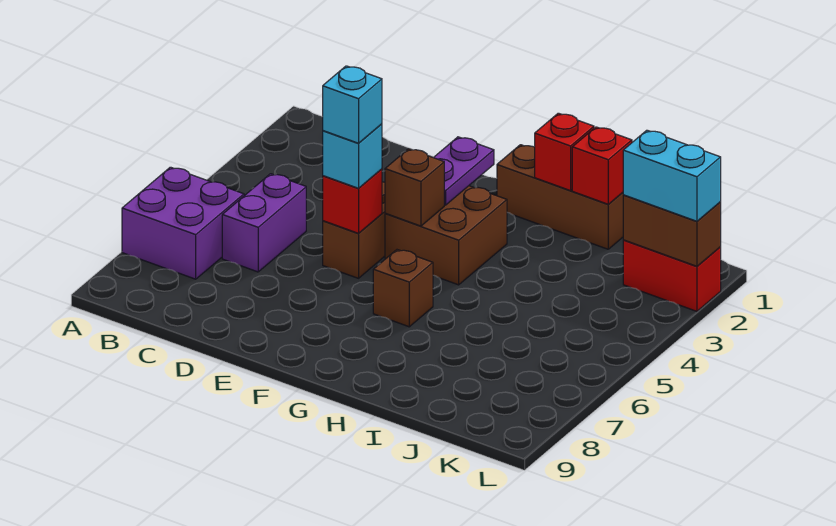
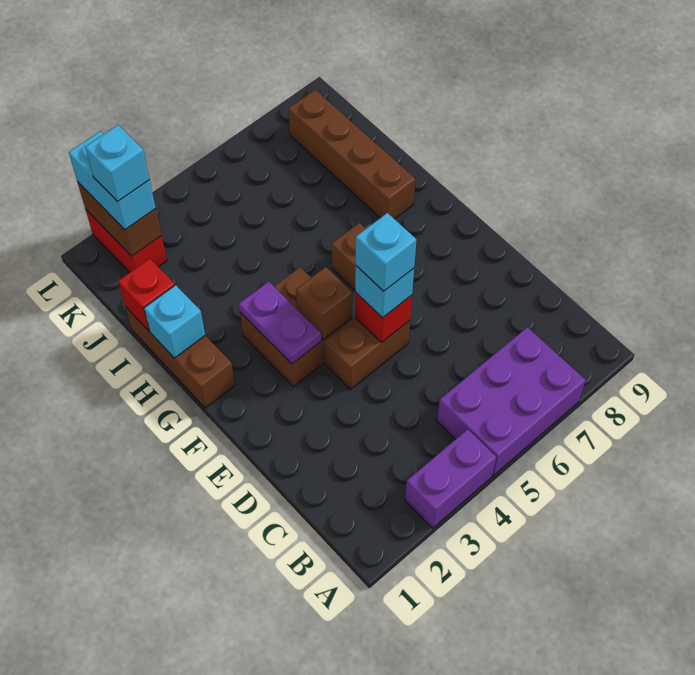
purple 2x2 brick [122,167,244,279] -> purple 2x3 brick [437,327,586,476]
purple 1x2 brick [222,174,306,272] -> purple 1x2 brick moved to [405,429,496,528]
purple 1x2 plate [434,137,494,205] -> purple 1x2 plate turned to [239,282,322,364]
red 1x1 brick [535,113,594,191] -> cyan 1x1 brick [144,285,205,358]
none -> brown 1x4 brick [289,90,415,219]
none -> cyan 1x1 brick [85,125,150,201]

